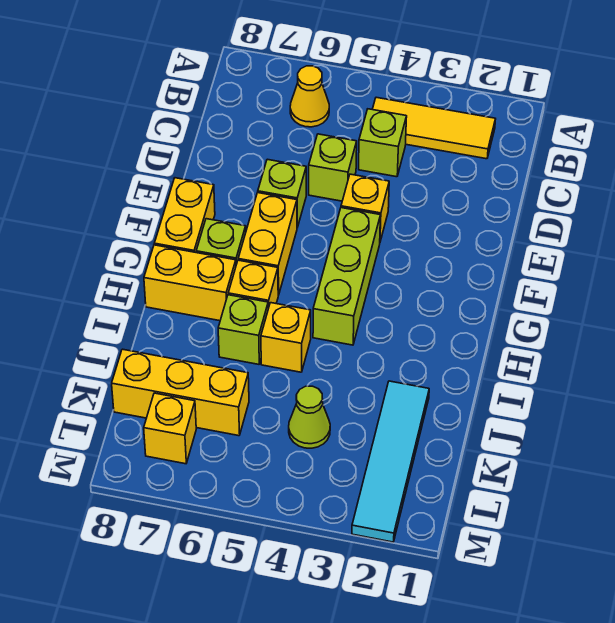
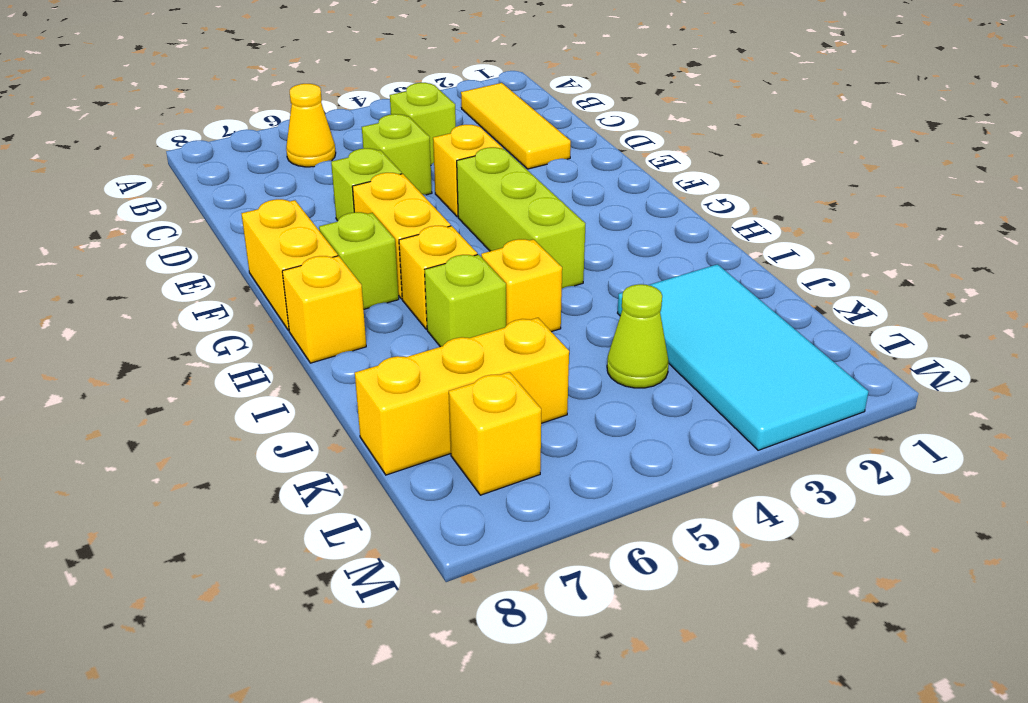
yellow 1x3 tile [372,97,495,159] -> yellow 1x3 tile turned to [461,83,571,169]
yellow 1x2 brick [144,245,236,321] -> yellow 1x1 brick [282,256,366,363]
cyan 1x4 tile [352,381,429,542] -> cyan 2x4 tile [618,264,869,450]

